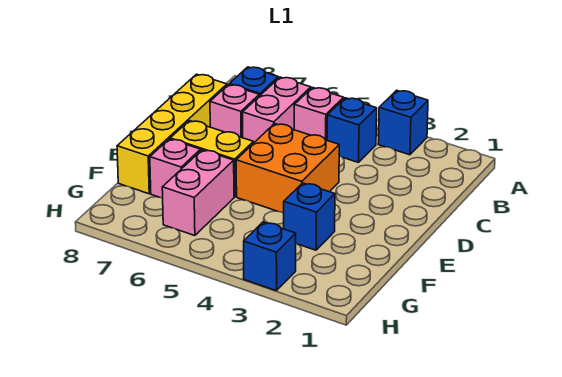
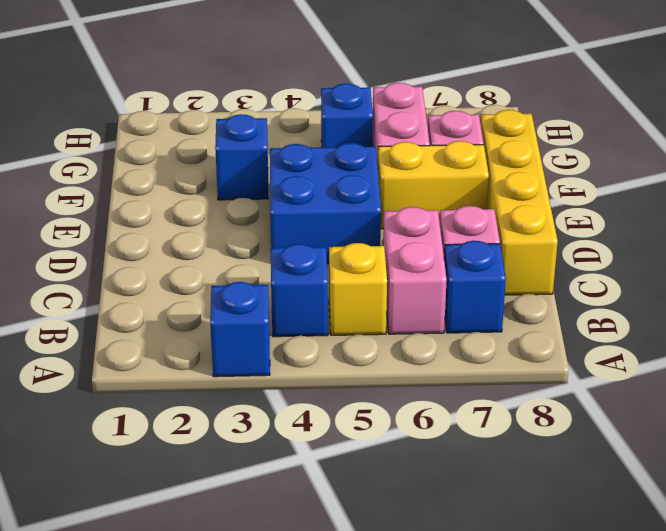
pink 1x1 brick [294,88,344,140] -> yellow 1x1 brick [329,243,387,335]
orange 2x2 brick [236,124,339,213] -> blue 2x2 brick [270,143,381,264]
blue 1x1 brick [244,222,296,291] -> blue 1x1 brick moved to [321,84,373,147]

